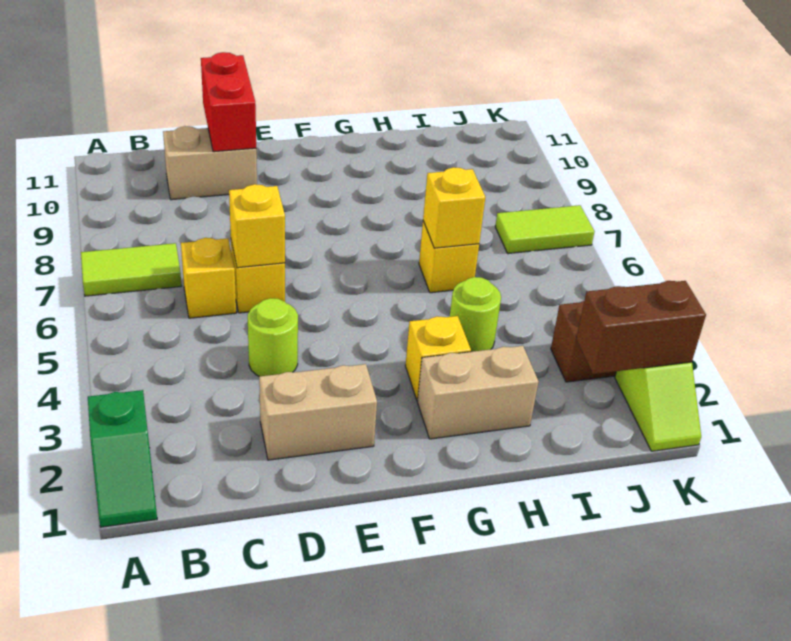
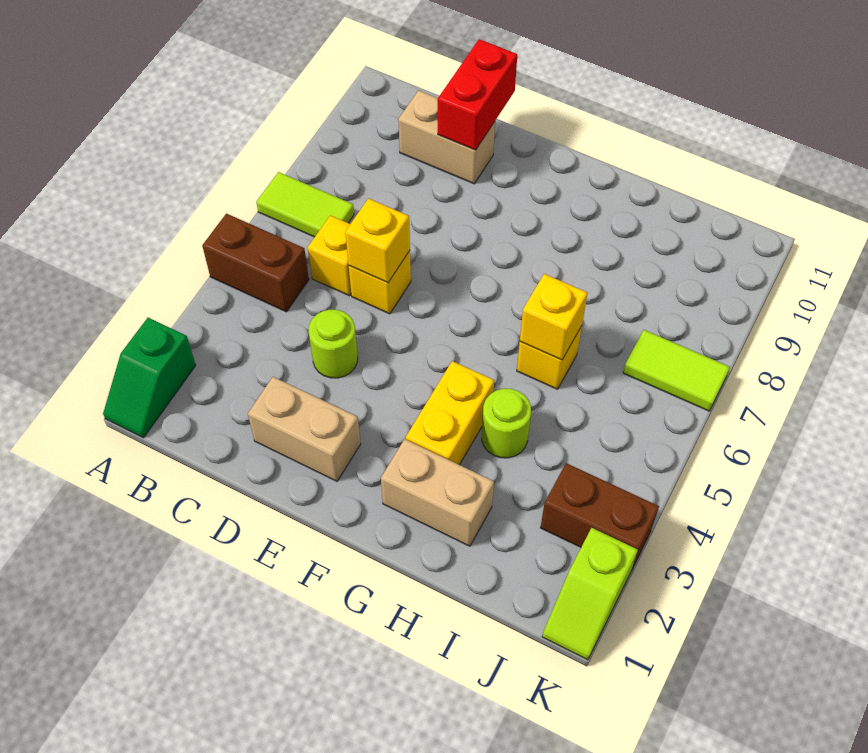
yellow 1x1 brick [406,316,471,401] -> yellow 1x2 brick [406,361,494,465]
brown 1x2 brick [576,281,706,374] -> brown 1x2 brick moved to [202,214,309,312]

